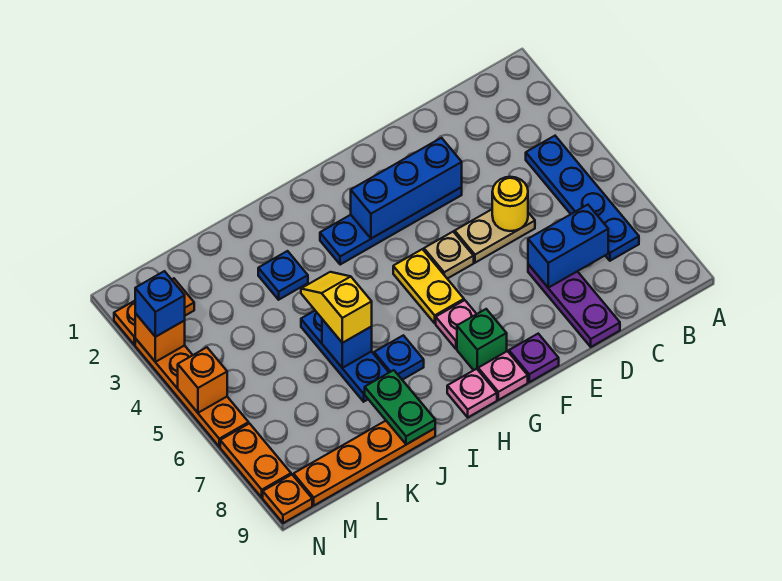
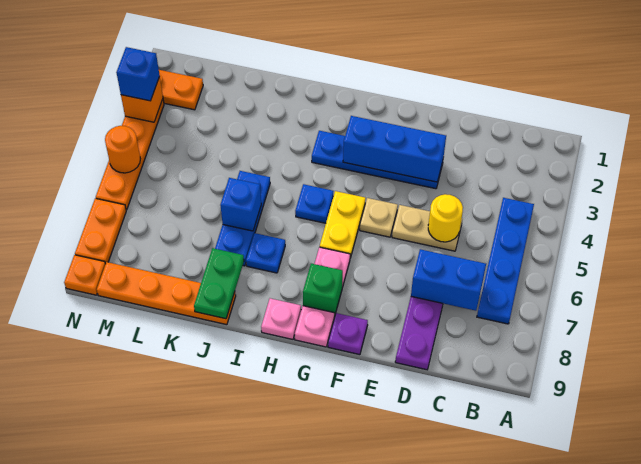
blue 1x1 plate [258,251,308,300] -> blue 1x1 plate moved to [295,184,333,223]
yellow 1x2 slope [301,272,372,343] -> none
orange 1x1 brick [178,347,227,413] -> orange 1x1 round brick [105,126,140,173]

